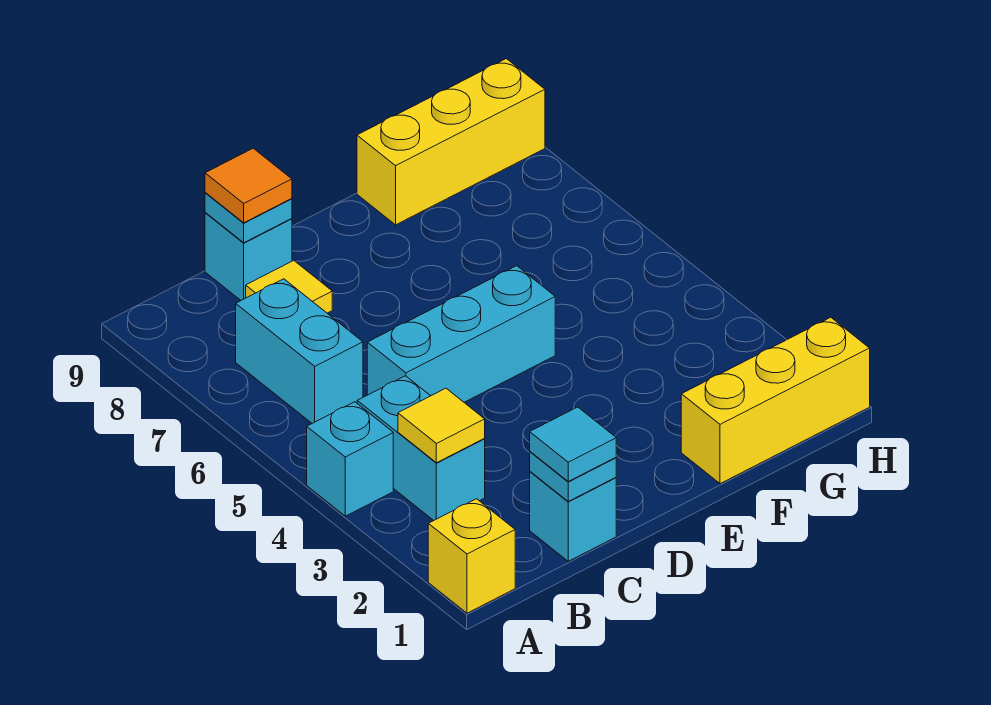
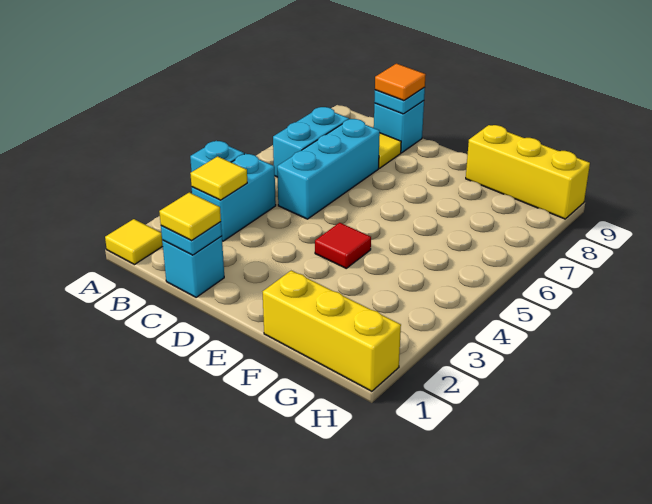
yellow 1x1 brick [428,499,515,613] -> yellow 1x1 tile [105,219,163,265]
cyan 1x1 tile [530,407,616,481] -> yellow 1x1 tile [159,192,221,240]
cyan 1x3 brick [367,266,555,402] -> cyan 1x3 brick turned to [277,119,380,219]
none -> red 1x1 tile [315,223,371,268]

